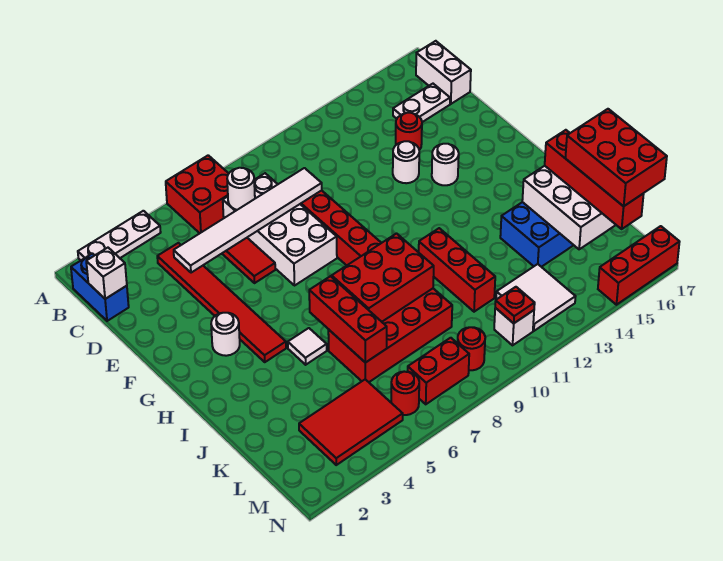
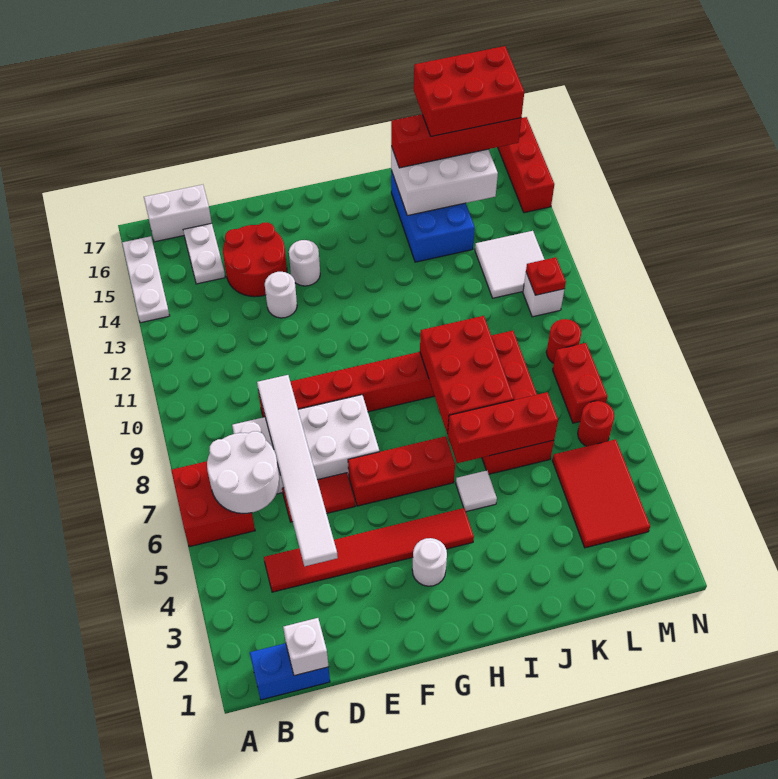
white 1x3 plate [78,211,161,260] -> white 1x3 plate moved to [122,236,170,323]
white 1x1 round brick [227,168,255,210] -> white 2x2 round brick [207,431,279,513]
red 1x1 round brick [396,113,422,150] -> red 2x2 round brick [223,223,287,297]
red 1x3 brick [419,228,495,312] -> red 1x3 brick moved to [348,436,455,506]

